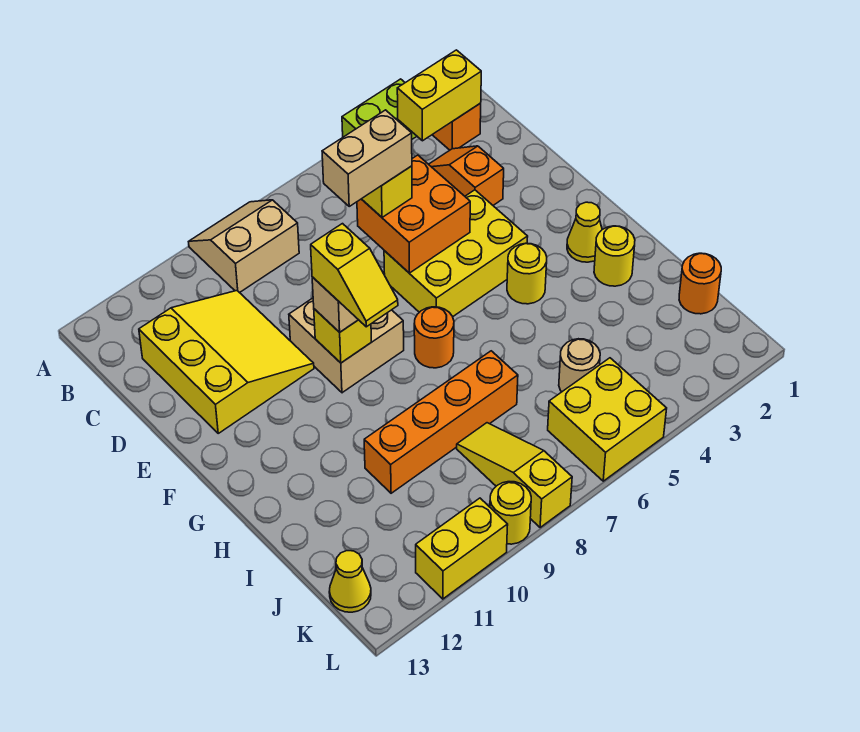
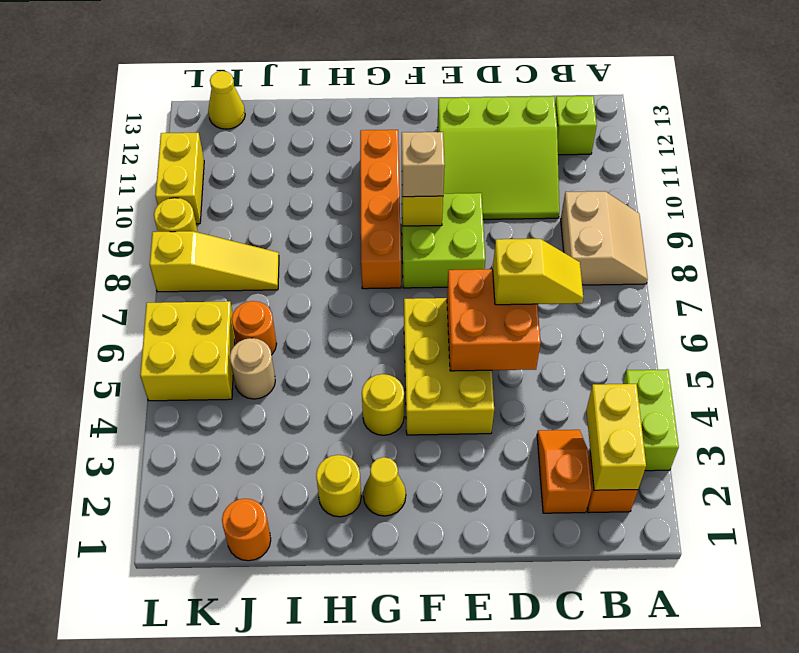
none -> lime 1x1 brick [555,96,597,155]
orange 1x2 slope [429,146,504,205] -> orange 1x2 slope turned to [537,430,592,513]
yellow 3x3 slope [139,291,314,433] -> lime 3x3 slope [438,96,559,219]
tan 1x2 brick [322,110,412,206] -> none
tan 2x2 brick [289,298,404,393] -> lime 2x2 brick [402,193,485,288]
yellow 1x2 slope [311,224,398,327] -> none
orange 1x1 round brick [414,307,454,368] -> orange 1x1 round brick moved to [232,301,276,355]
orange 1x4 brick [364,351,518,493] -> orange 1x4 brick moved to [360,130,401,289]

